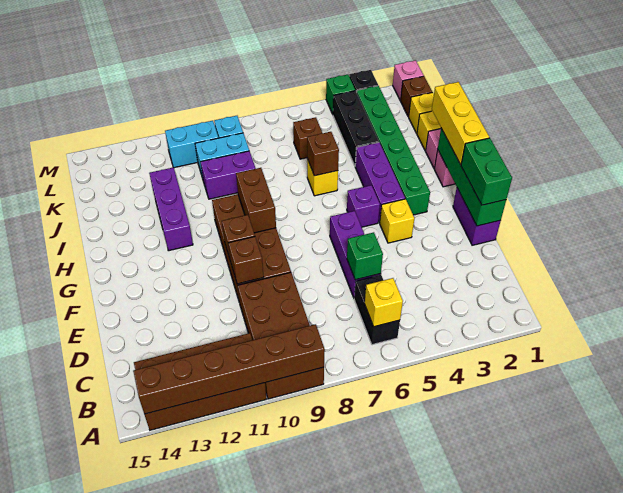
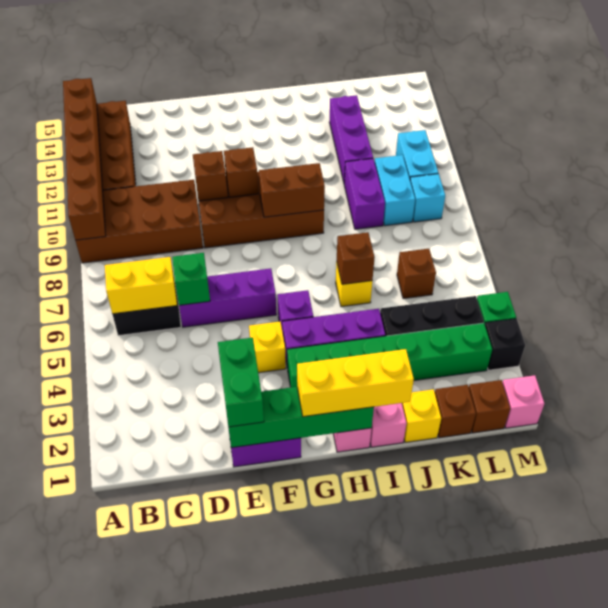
yellow 1x1 brick [365,278,403,327] -> yellow 1x2 brick [105,257,177,314]
green 1x2 brick [461,138,512,205] -> green 1x2 brick turned to [218,338,264,427]
purple 1x3 brick [149,167,193,251] -> purple 1x3 brick turned to [329,95,373,182]
yellow 1x1 brick [408,92,434,133] -> brown 1x1 brick [435,385,476,438]

